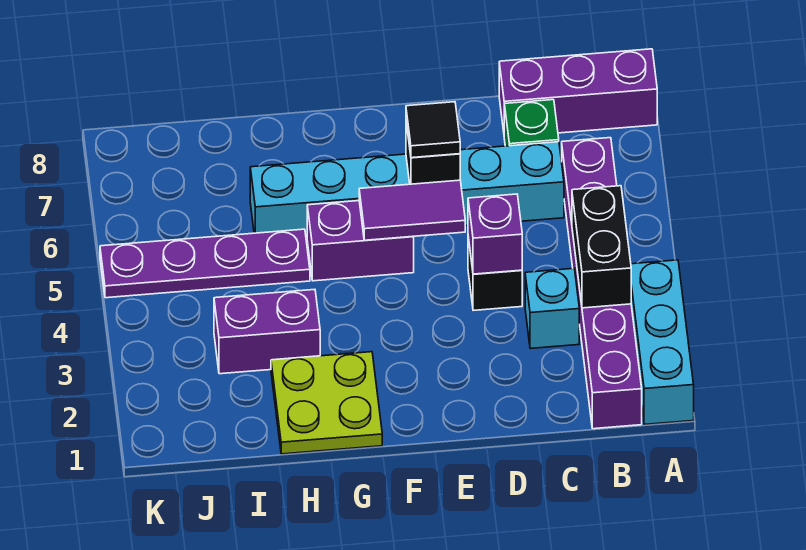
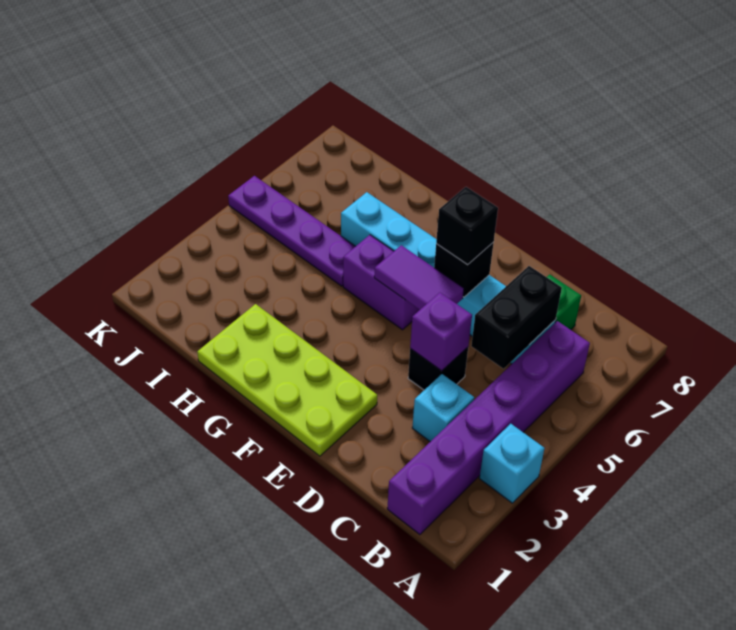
cyan 1x3 brick [631,260,694,425] -> cyan 1x1 brick [480,424,545,503]
purple 1x3 brick [499,49,657,133] -> none
black 1x2 brick [572,186,631,308] -> black 1x2 brick moved to [471,266,562,369]
black 1x1 tile [406,102,460,158] -> black 1x1 brick [436,187,498,265]
lime 2x2 plate [271,352,382,454] -> lime 2x4 plate [197,304,377,456]
purple 1x2 brick [214,290,320,374] -> none

